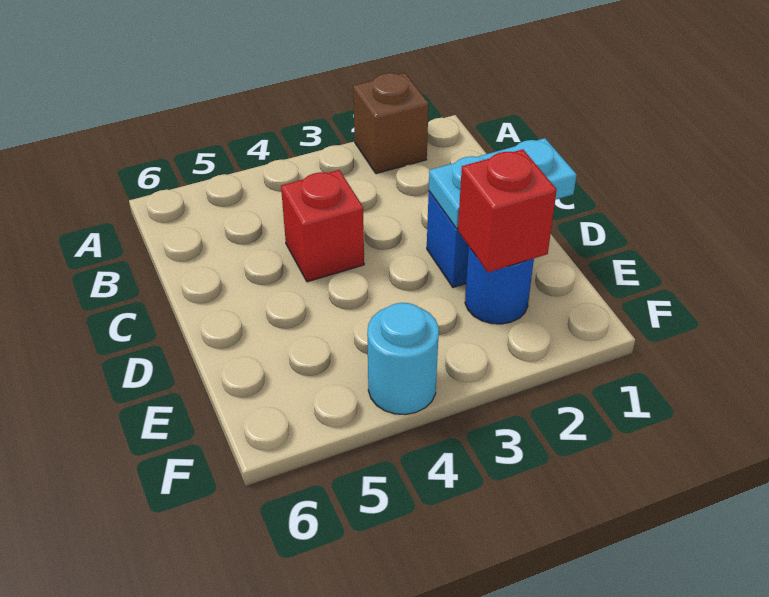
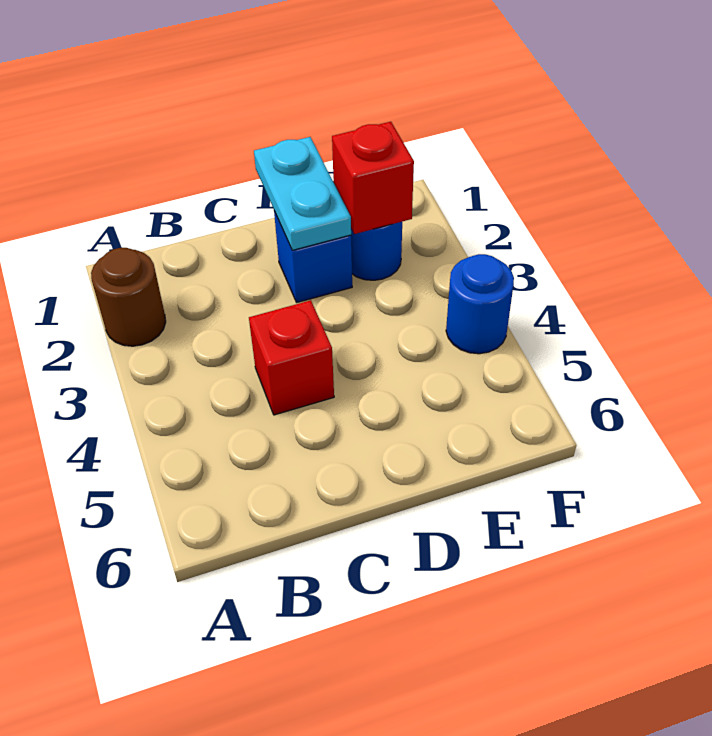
brown 1x1 brick [353,73,429,174] -> brown 1x1 round brick [91,248,166,346]
cyan 1x1 round brick [367,303,439,415] -> blue 1x1 round brick [446,254,514,354]

